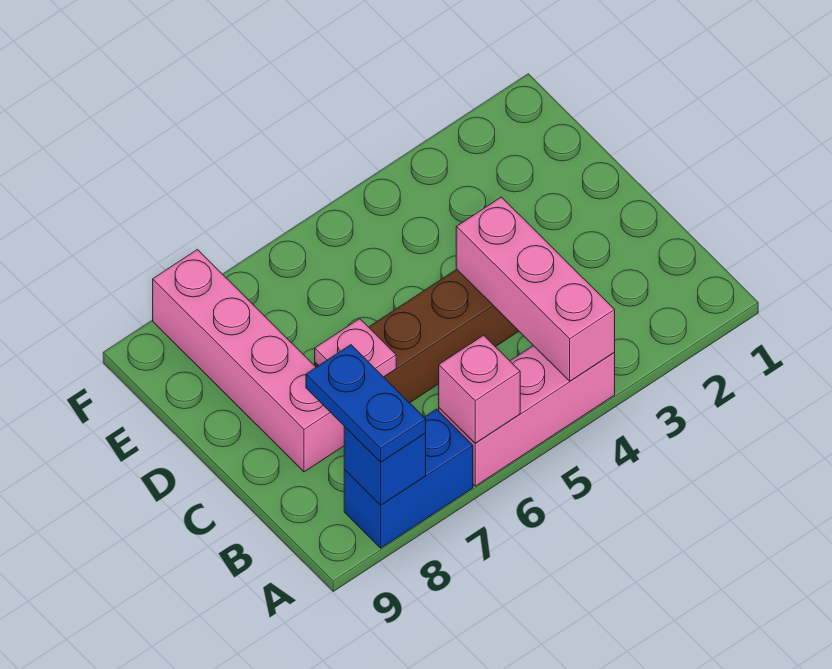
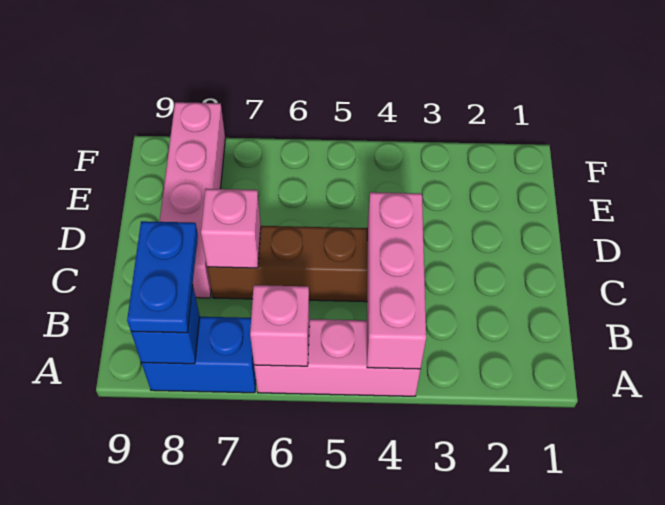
pink 1x1 plate [315,319,396,377] -> pink 1x1 brick [201,189,261,268]

